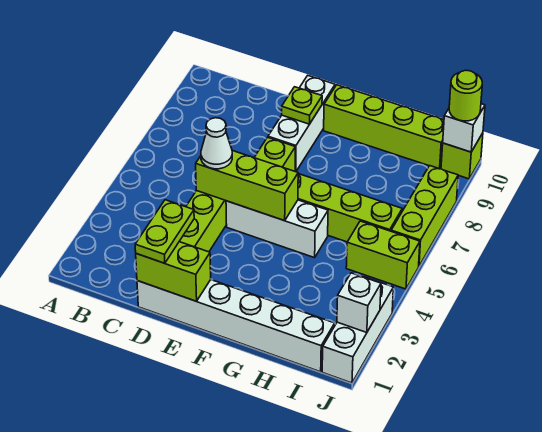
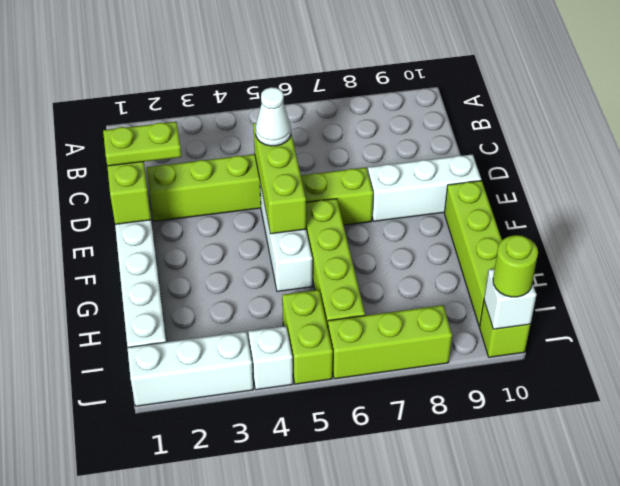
lime 1x1 plate [282,87,322,124] -> none
white 1x1 brick [337,273,381,333] -> white 1x1 brick moved to [249,326,293,390]

